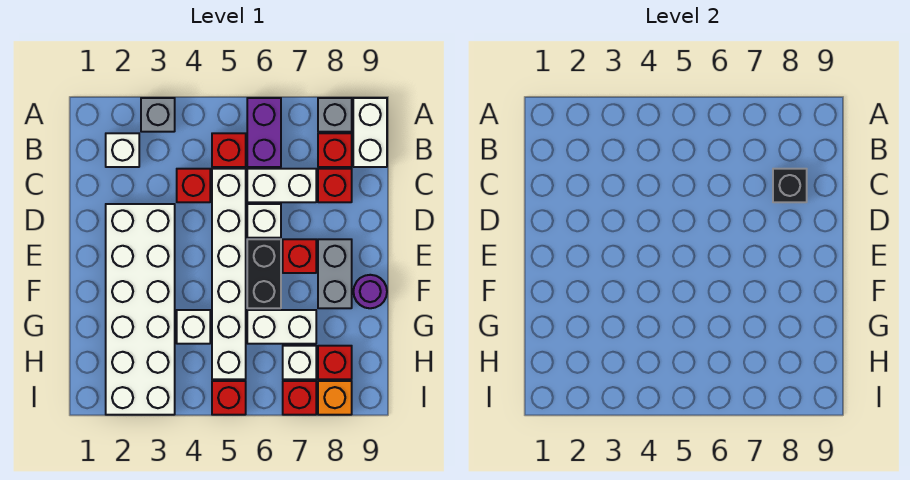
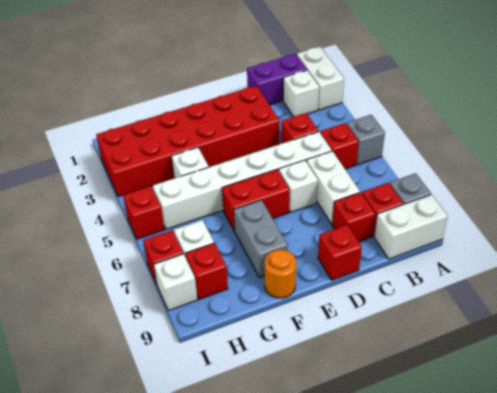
grey 1x1 brick [141,98,175,132] -> grey 1x1 brick moved to [347,115,385,165]
purple 1x2 brick [247,98,281,167] -> purple 1x2 brick moved to [247,54,307,105]
black 1x1 brick [773,169,807,202] -> none
white 2x6 brick [106,204,175,415] -> red 2x6 brick [96,86,279,197]
black 1x2 brick [247,239,281,308] -> red 1x2 brick [222,169,290,231]
red 1x1 brick [283,239,316,273] -> red 1x1 brick moved to [318,225,362,280]
grey 1x2 brick [318,239,352,308] -> grey 1x2 brick turned to [234,200,288,278]
purple 1x1 round brick [353,275,387,308] -> orange 1x1 round brick [265,250,296,298]
white 1x2 brick [247,310,316,344] -> white 1x2 brick moved to [297,47,344,110]
orange 1x1 brick [318,381,352,415] -> white 1x1 brick [154,254,198,311]

